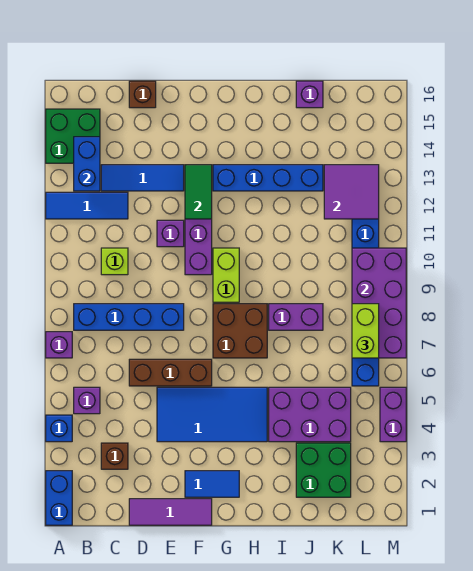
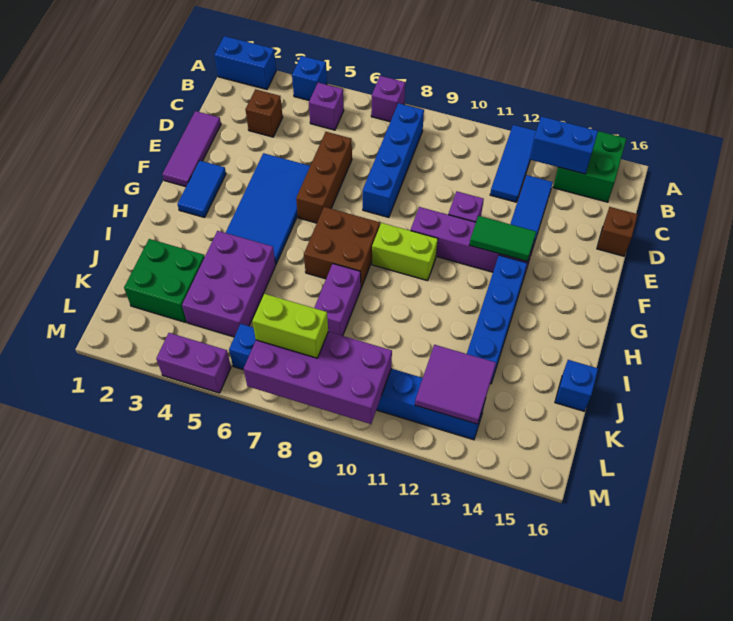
lime 1x1 brick [101,248,128,275] -> none
purple 1x1 brick [296,81,323,108] -> blue 1x1 brick [555,360,598,411]

